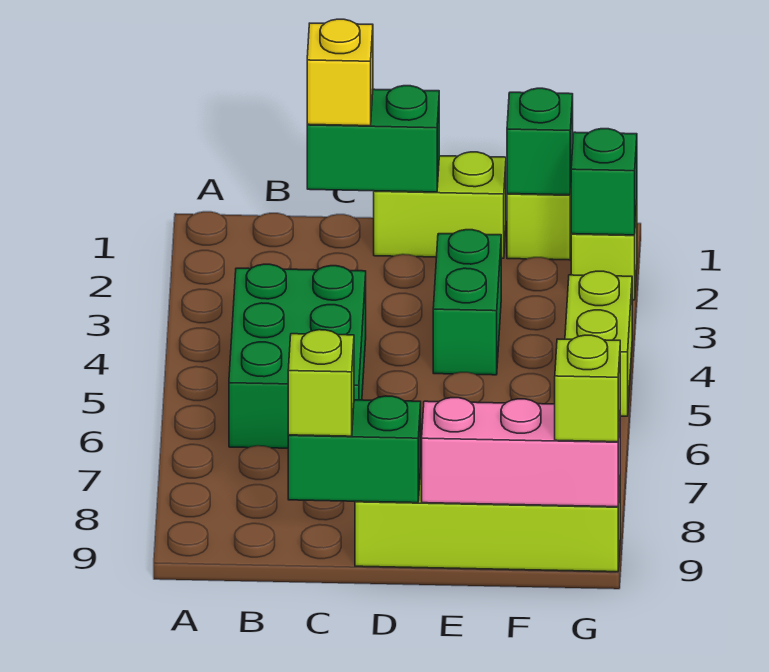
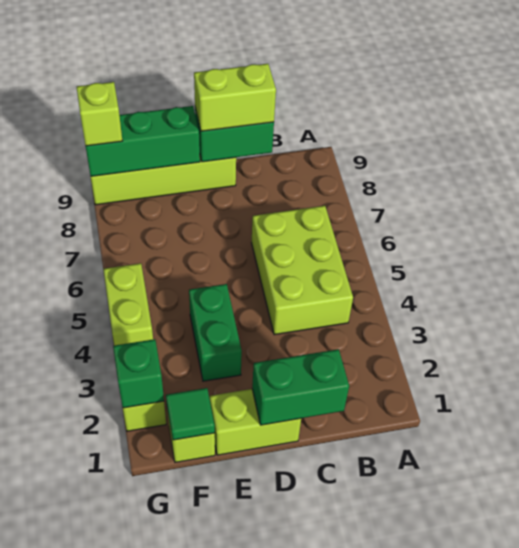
green 2x3 brick [229,264,366,448] -> lime 2x3 brick [252,206,353,335]
yellow 1x1 brick [307,19,373,126] -> none
lime 1x1 brick [288,330,354,436] -> lime 1x2 brick [194,64,276,131]
pink 1x3 brick [422,398,620,507] -> green 1x3 brick [86,106,200,176]
green 1x1 brick [507,88,573,195] -> green 1x1 tile [166,388,215,440]

